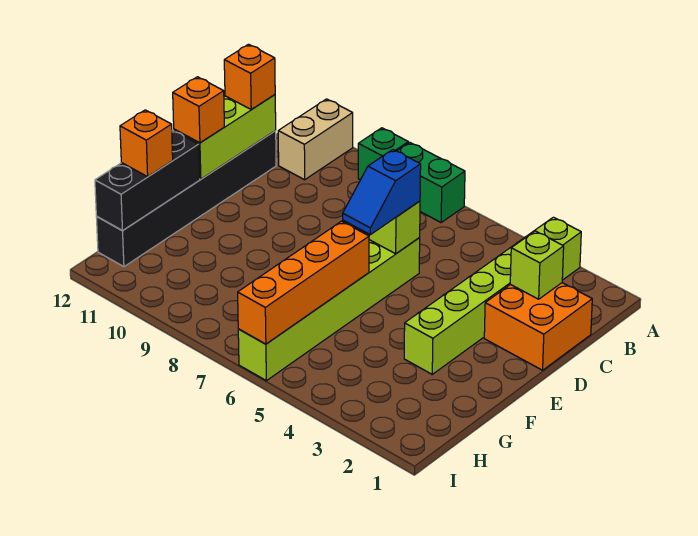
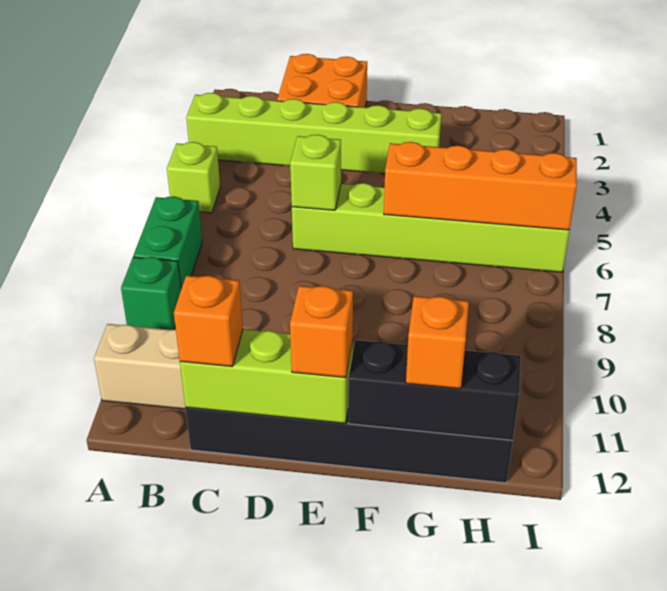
lime 1x1 brick [510,231,564,299] -> lime 1x1 brick moved to [167,142,220,213]
blue 1x2 slope [343,150,421,235] -> none

